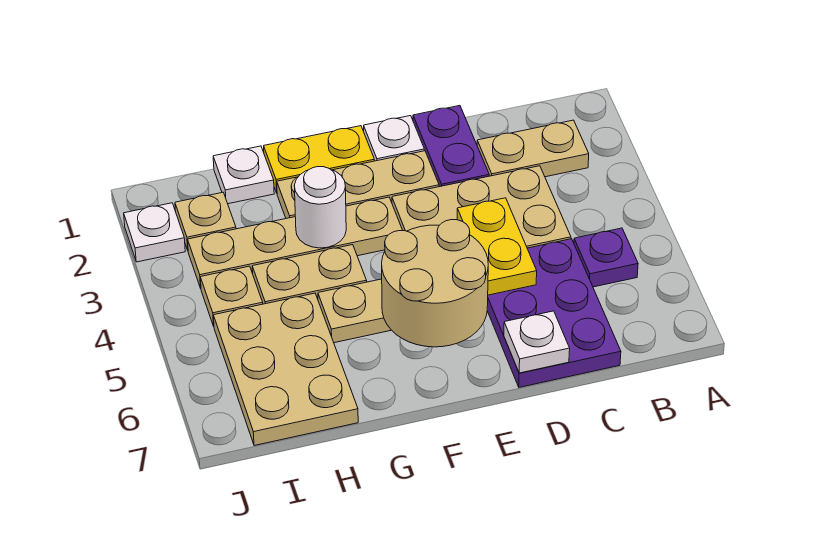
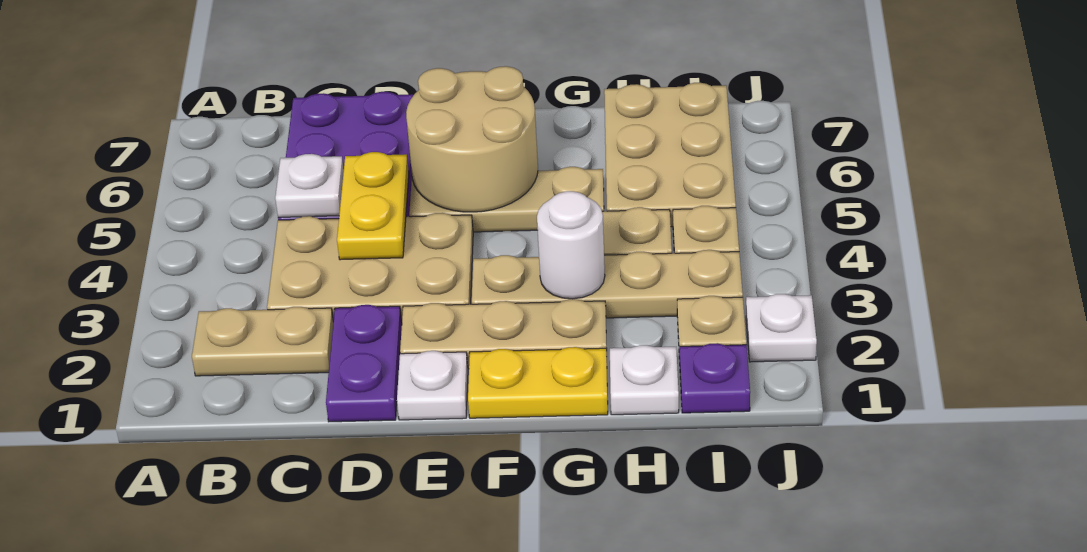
purple 1x1 plate [574,228,638,287] -> purple 1x1 plate moved to [680,343,750,413]
white 1x1 plate [504,311,570,373] -> white 1x1 plate moved to [275,154,344,217]

